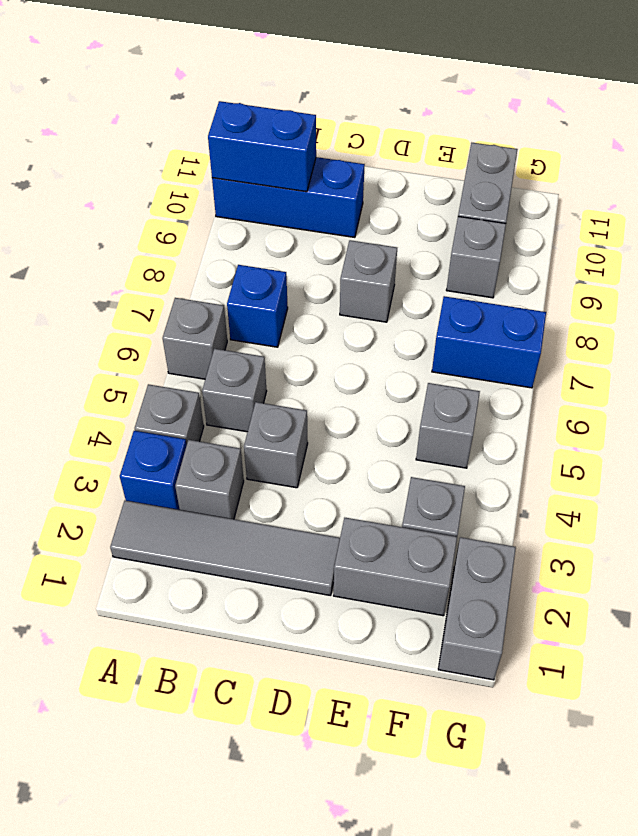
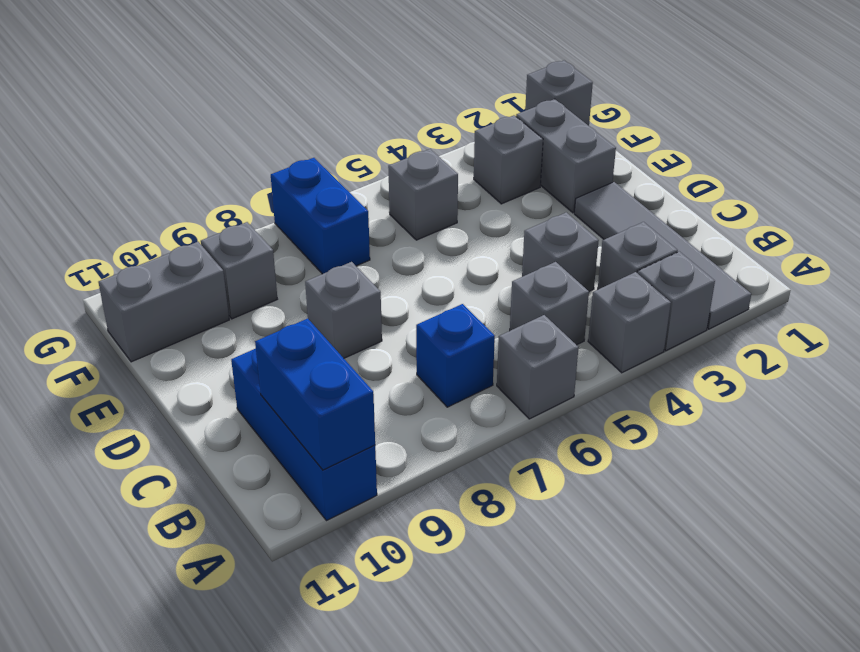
blue 1x1 brick [120,431,187,510] -> grey 1x1 brick [638,252,715,351]
grey 1x2 brick [438,537,516,680] -> grey 1x1 brick [525,61,593,126]

